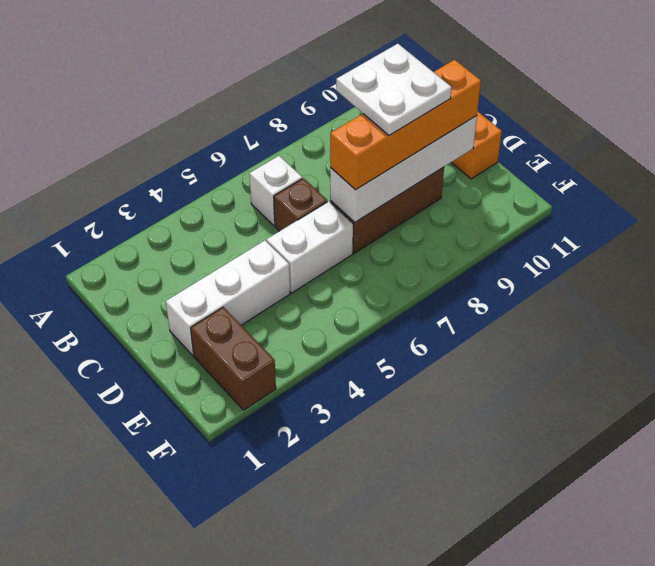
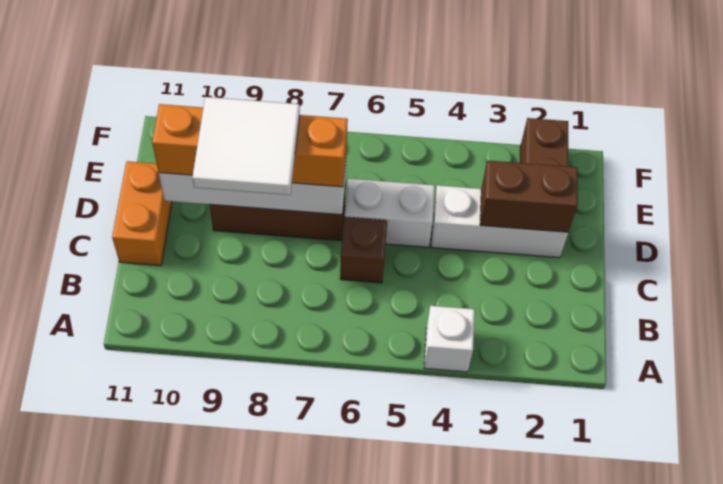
white 1x1 brick [249,156,302,225] -> white 1x1 brick moved to [424,306,475,372]
white 2x2 plate [336,44,452,135] -> white 2x2 tile [192,97,300,195]
none -> brown 1x2 brick [480,160,578,232]

